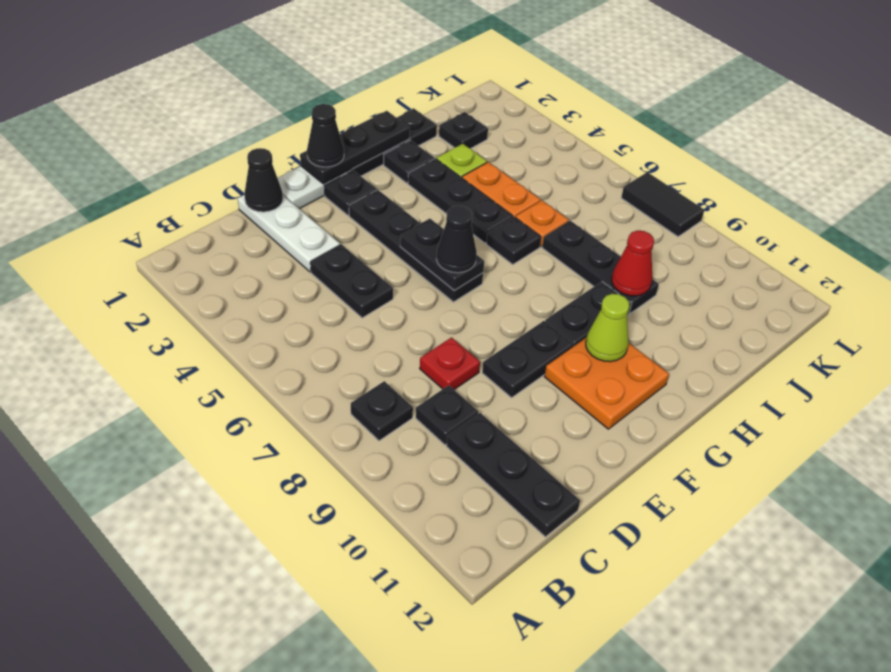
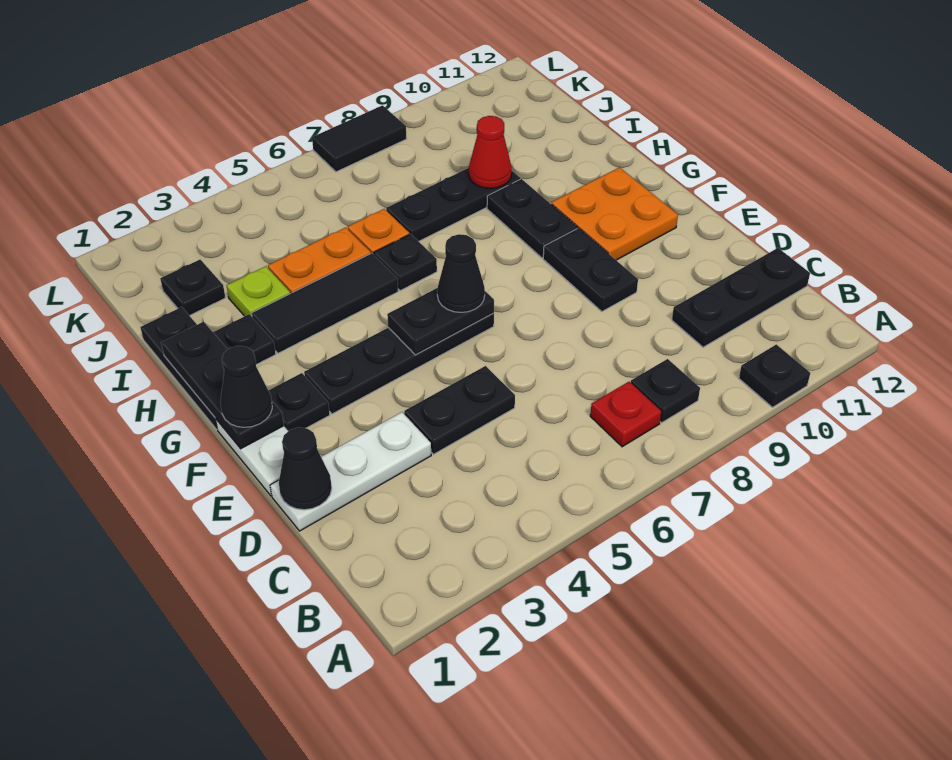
black 1x1 plate [416,385,478,445] -> black 1x1 plate moved to [739,344,810,407]
red 1x1 plate [420,338,480,390] -> red 1x1 plate moved to [590,382,661,447]
lime 1x1 cone [586,294,629,362] -> none
black 1x3 plate [408,158,513,243] -> black 1x3 tile [252,253,398,353]

